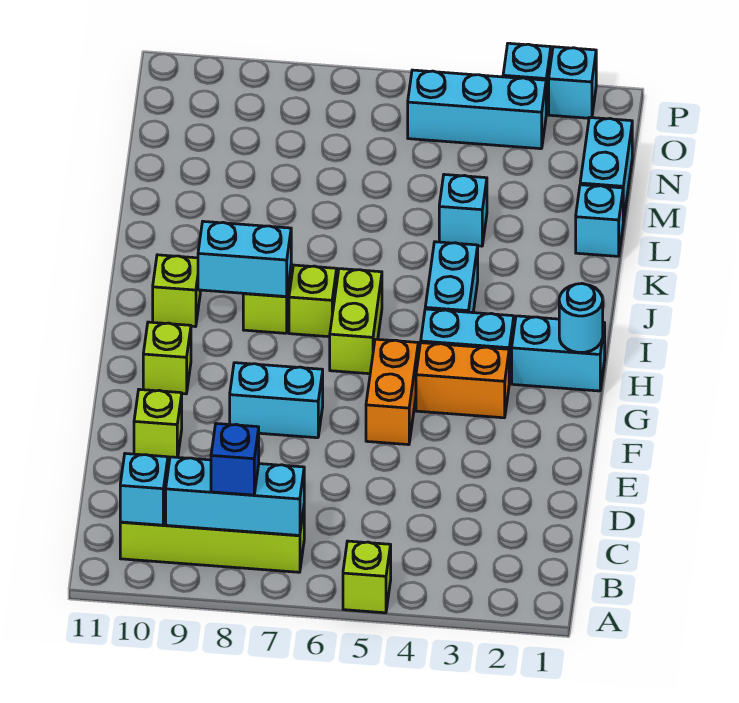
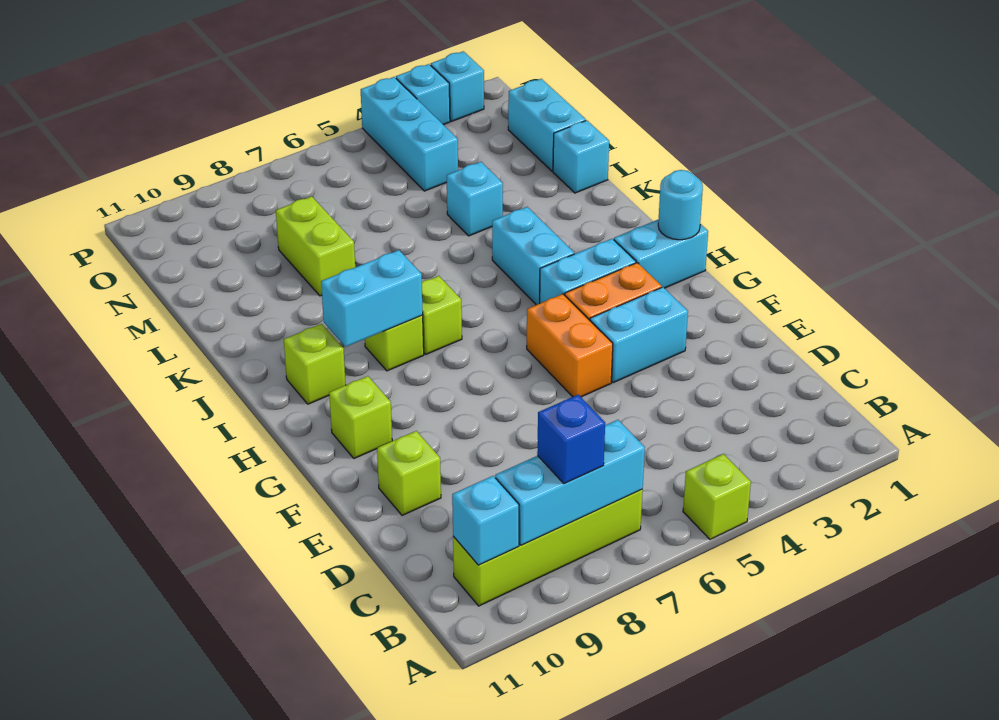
cyan 1x2 brick [230,363,323,438] -> cyan 1x2 brick moved to [590,287,688,383]
lime 1x2 brick [330,269,382,374] -> lime 1x2 brick moved to [276,196,355,296]
cyan 1x3 brick [408,70,546,149] -> cyan 1x3 brick turned to [361,77,458,191]

